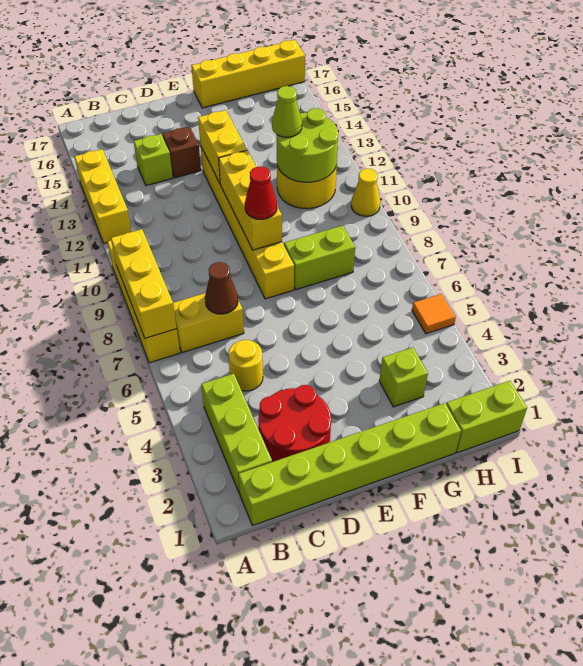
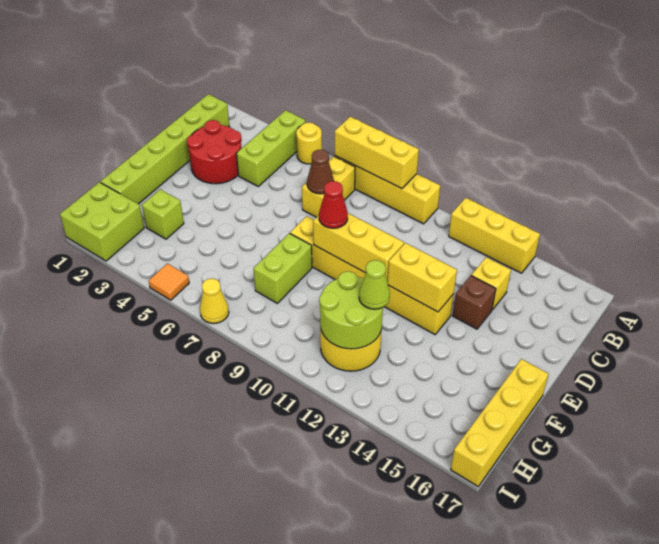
lime 1x3 brick [201,374,272,494] -> lime 1x3 brick turned to [236,110,305,186]
yellow 1x1 round brick [228,340,263,391] -> yellow 1x1 round brick moved to [296,123,322,164]
lime 1x1 brick [134,134,173,186] -> yellow 1x1 brick [471,257,511,310]
lime 1x2 brick [446,381,527,453] -> lime 2x2 brick [60,182,144,261]
yellow 1x1 cone [351,169,380,216] -> yellow 1x1 cone moved to [200,278,229,324]

